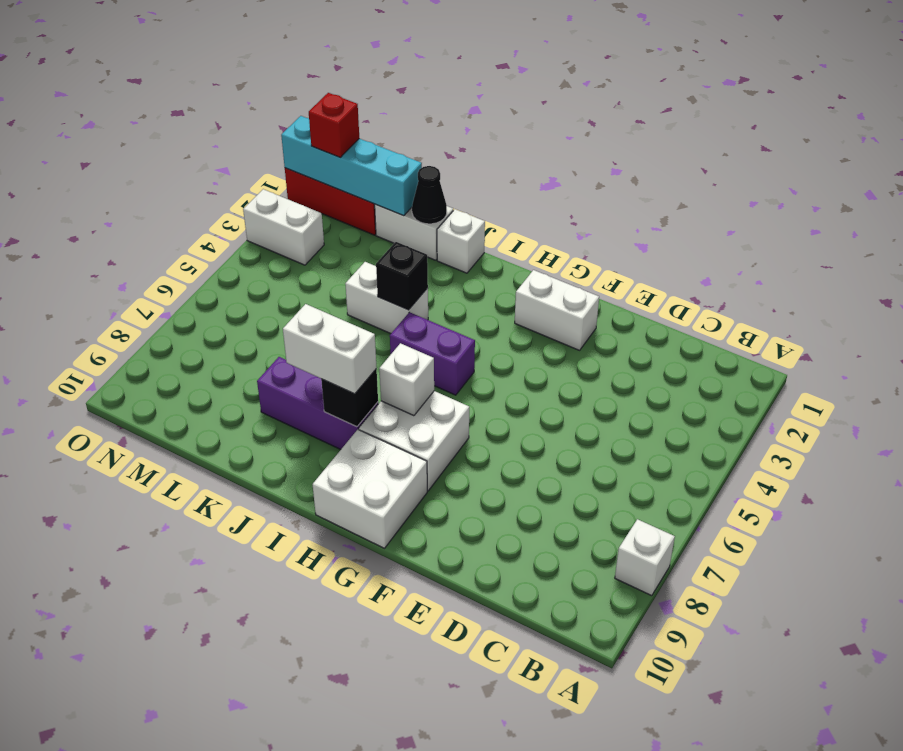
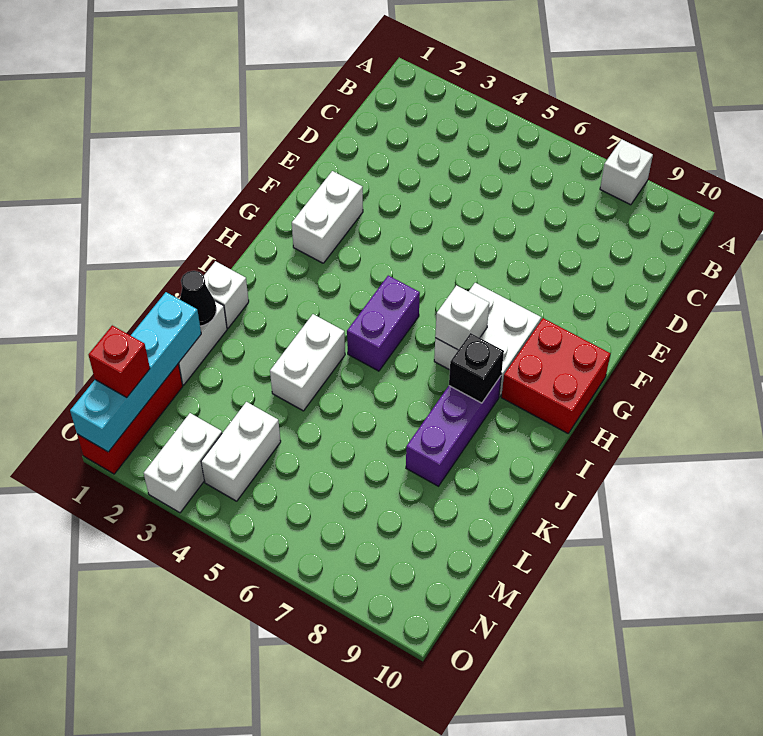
white 2x2 brick [313,430,427,548] -> red 2x2 brick [501,318,610,433]
white 1x2 brick [283,304,376,394] -> white 1x2 brick moved to [201,402,281,501]
black 1x1 brick [376,242,428,310] -> none

